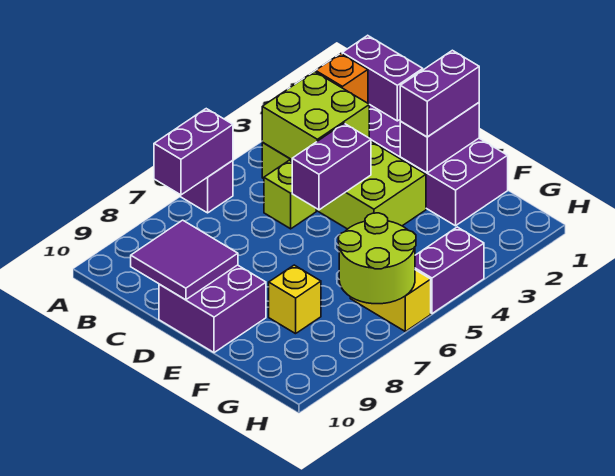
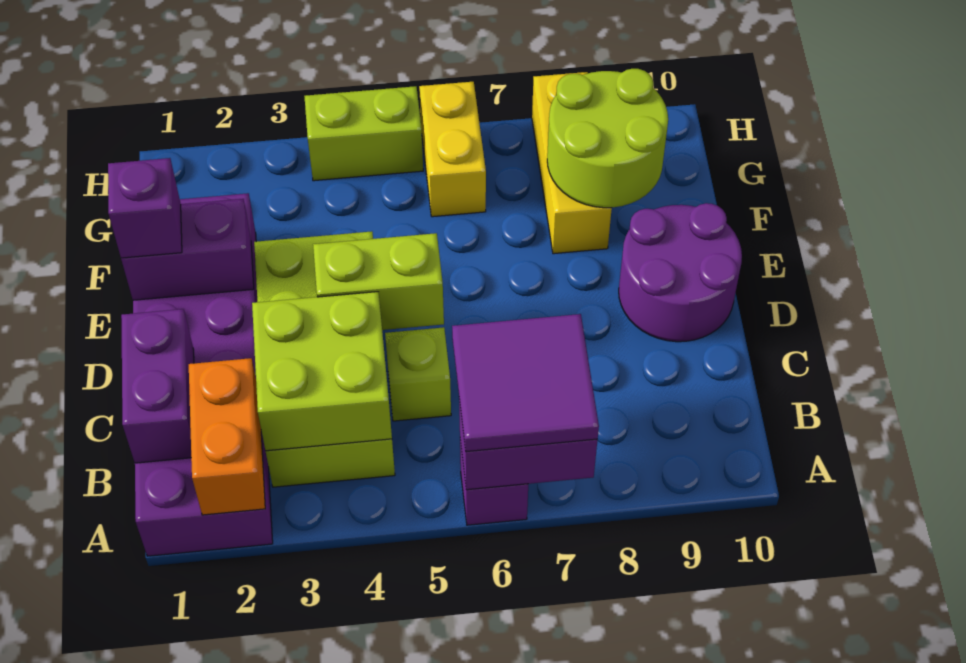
orange 1x1 brick [316,54,368,103] -> orange 1x2 brick [189,358,265,515]
purple 2x2 tile [131,220,238,300] -> purple 2x2 tile moved to [452,314,599,452]
purple 1x2 brick [292,123,371,210] -> lime 1x2 brick [313,233,444,330]
purple 2x2 brick [159,265,266,353] -> purple 2x2 round brick [619,203,742,342]
purple 1x2 brick [400,50,479,137] -> purple 1x1 brick [108,158,182,258]
yellow 1x1 brick [269,265,321,334] -> yellow 1x3 brick [532,72,612,254]
lime 2x2 round brick [338,213,416,304] -> lime 2x2 round brick moved to [547,69,668,208]
purple 1x2 brick [415,227,484,314] -> lime 1x2 brick [304,86,423,181]

